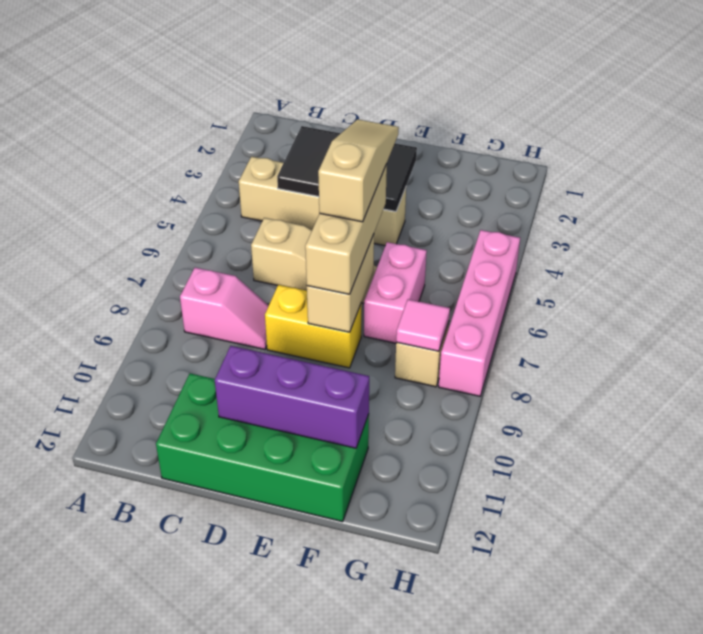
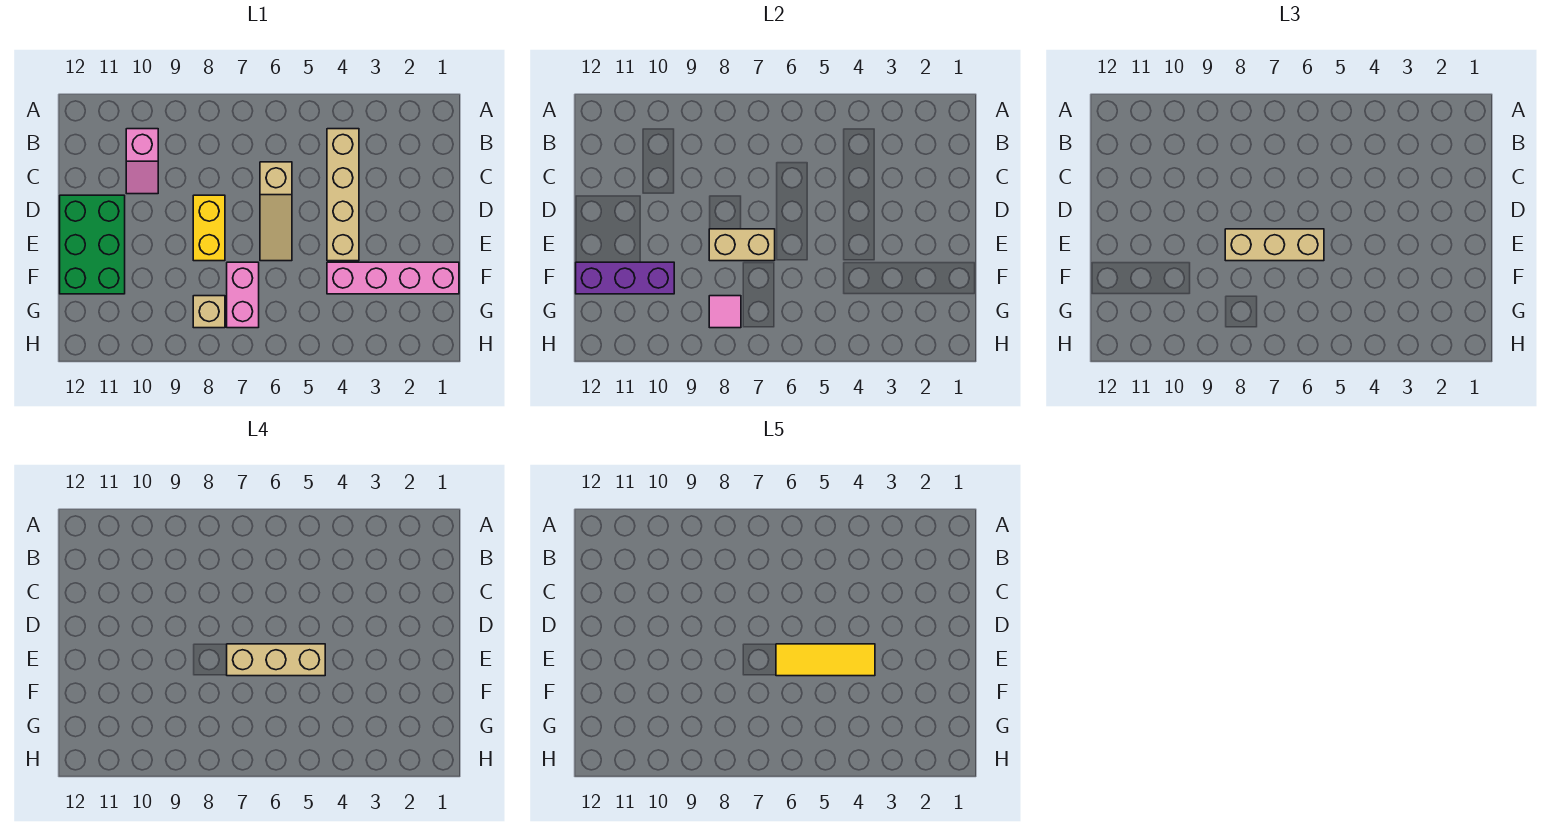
pink 1x2 slope [180,268,269,349] -> pink 1x2 slope moved to [126,129,158,194]
black 2x3 tile [277,126,417,212] -> none
green 2x4 brick [156,373,369,522] -> green 2x3 brick [60,195,125,294]
purple 1x3 brick [215,346,369,448] -> purple 1x3 brick turned to [576,262,674,294]
none -> yellow 1x3 tile [776,644,875,676]
tan 1x3 slope [318,119,399,222] -> tan 1x3 brick [227,644,325,676]
pink 1x2 brick [364,242,427,343] -> pink 1x2 brick turned to [227,262,259,328]
pink 1x4 brick [439,230,520,396] -> pink 1x4 brick moved to [327,262,459,294]

